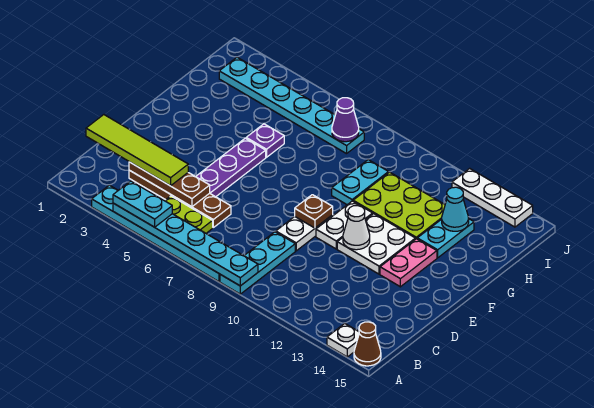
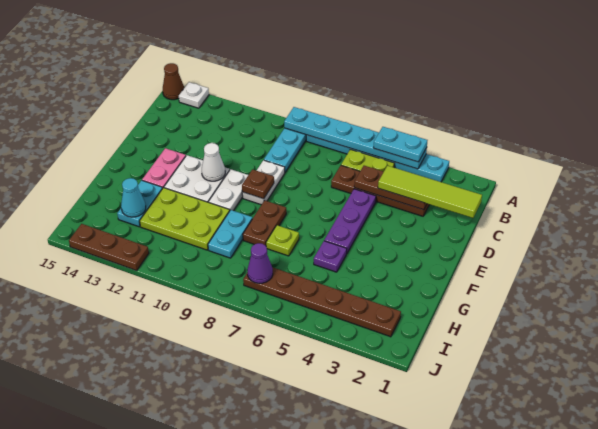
none -> brown 1x2 plate [243,200,286,246]
none -> lime 1x1 plate [266,225,299,256]
cyan 1x6 plate [219,57,364,154] -> brown 1x6 plate [243,267,401,337]
white 1x3 plate [452,168,533,227] -> brown 1x3 plate [69,224,149,270]

